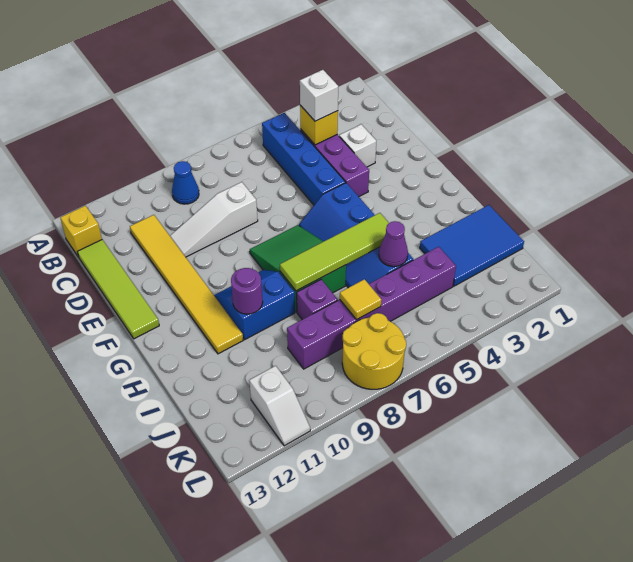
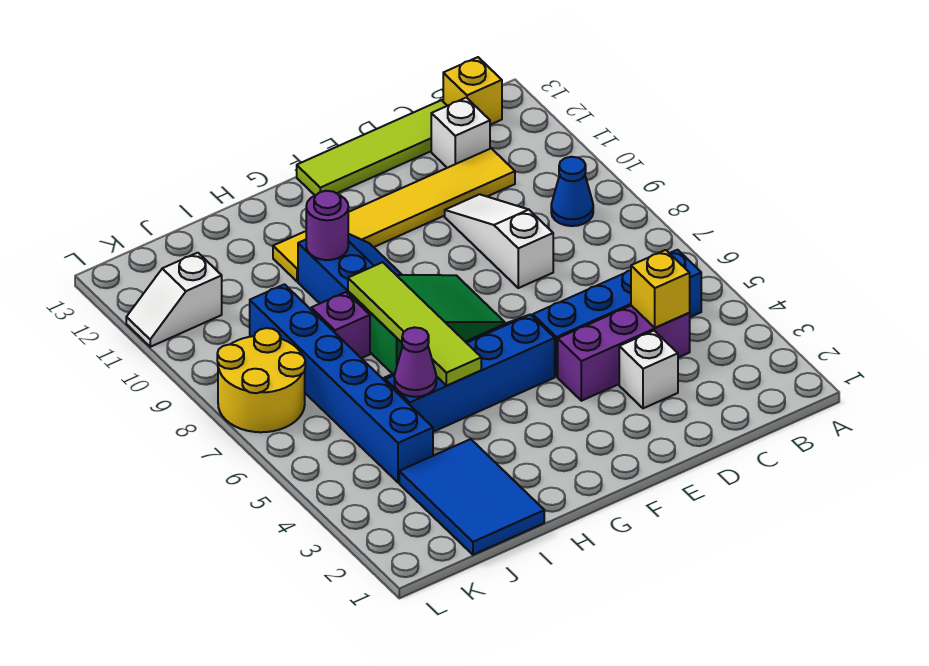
white 1x1 brick [300,70,338,121] -> white 1x1 brick moved to [431,98,490,168]
purple 1x6 brick [287,247,456,369] -> blue 1x6 brick [250,284,433,483]
yellow 1x1 tile [340,279,381,320] -> none

